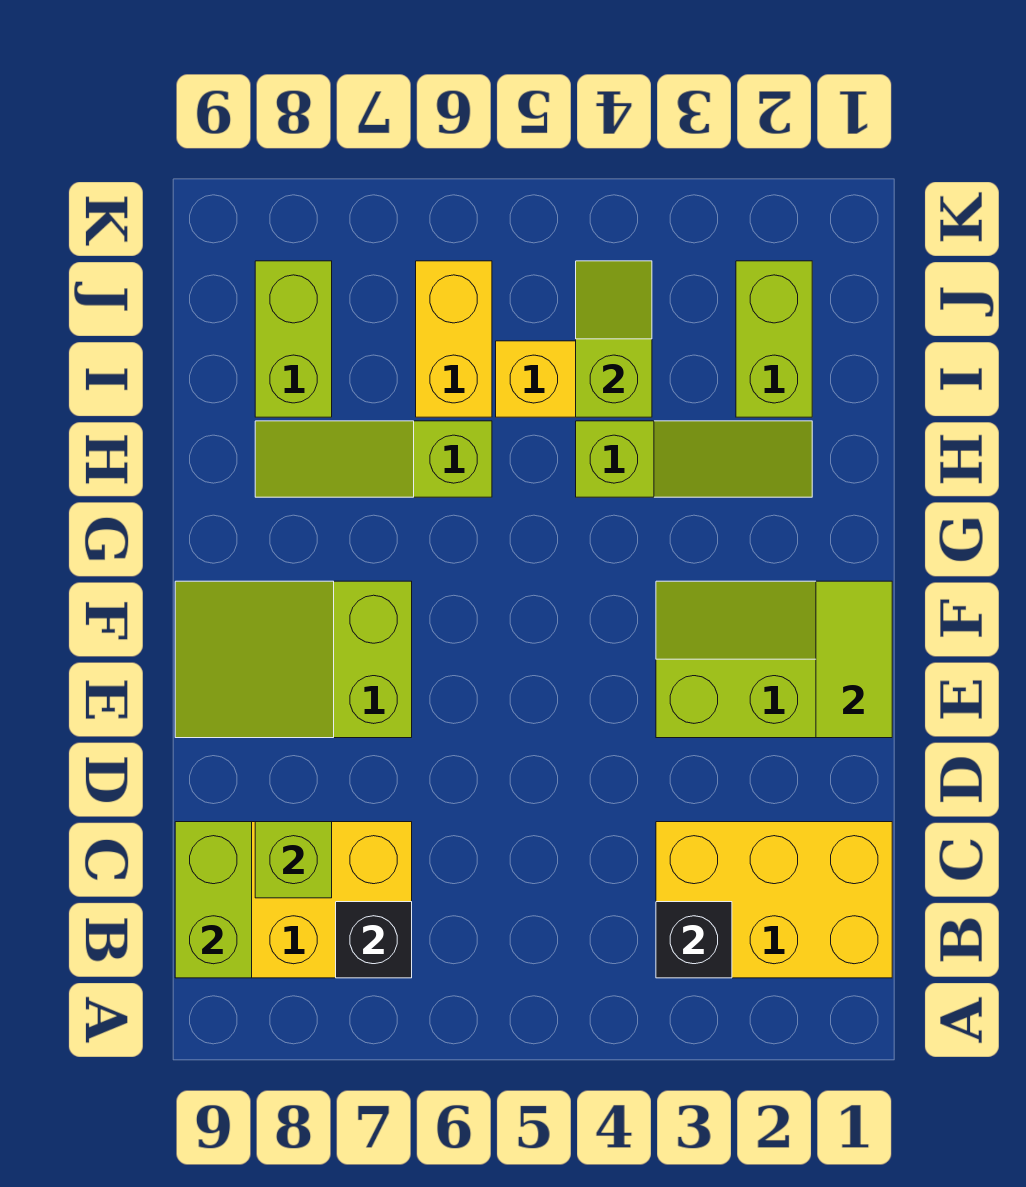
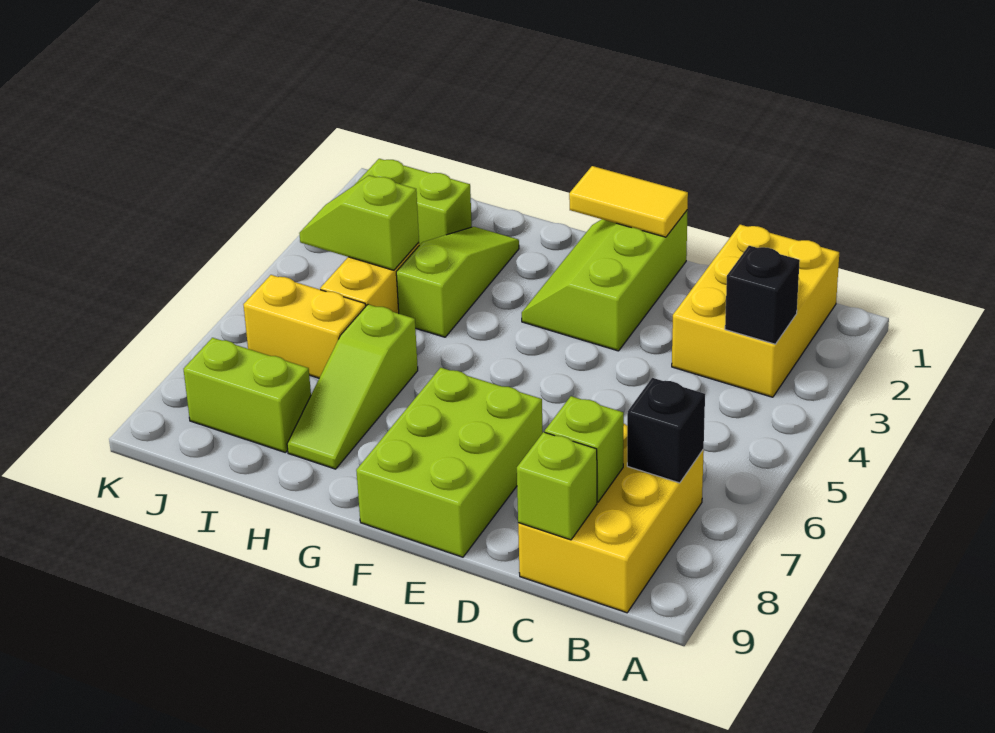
lime 1x2 brick [175,822,252,978] -> lime 1x1 brick [517,432,597,540]
lime 1x2 tile [816,581,892,738] -> yellow 1x2 tile [569,166,688,237]
lime 2x3 slope [175,581,412,738] -> lime 2x3 brick [356,368,543,557]

